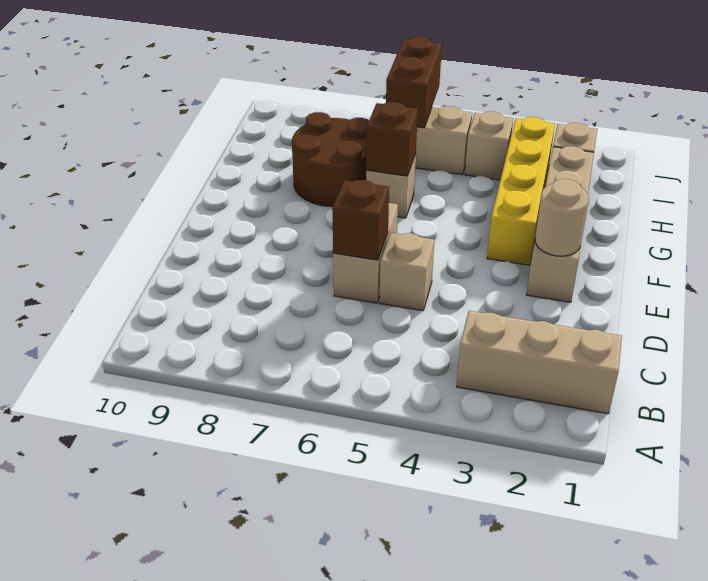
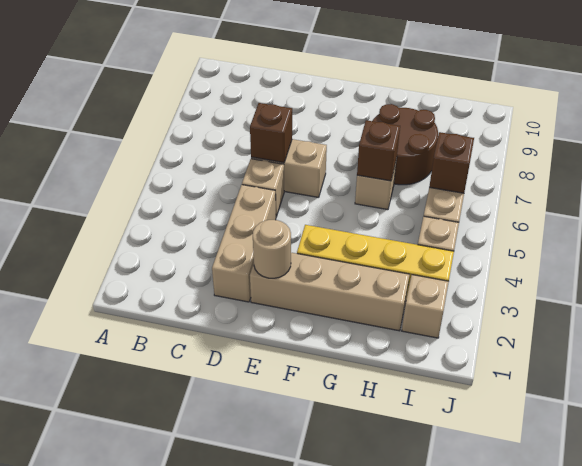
tan 1x3 brick [457,311,622,414] -> tan 1x3 brick moved to [212,185,276,302]
brown 1x2 brick [386,37,442,128] -> brown 1x1 brick [429,132,474,193]

